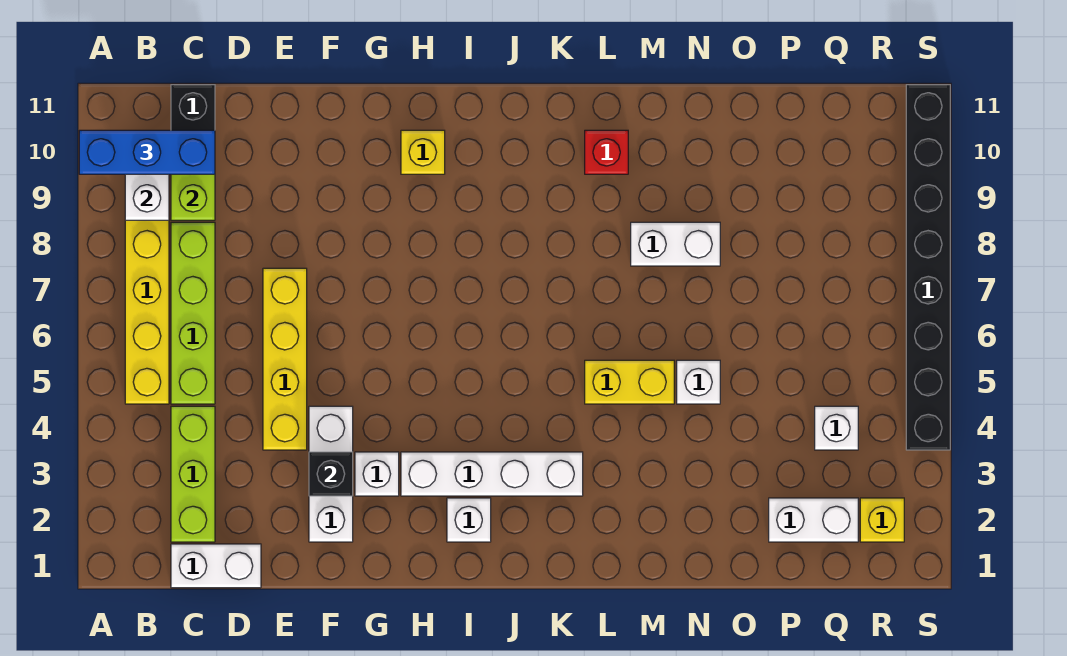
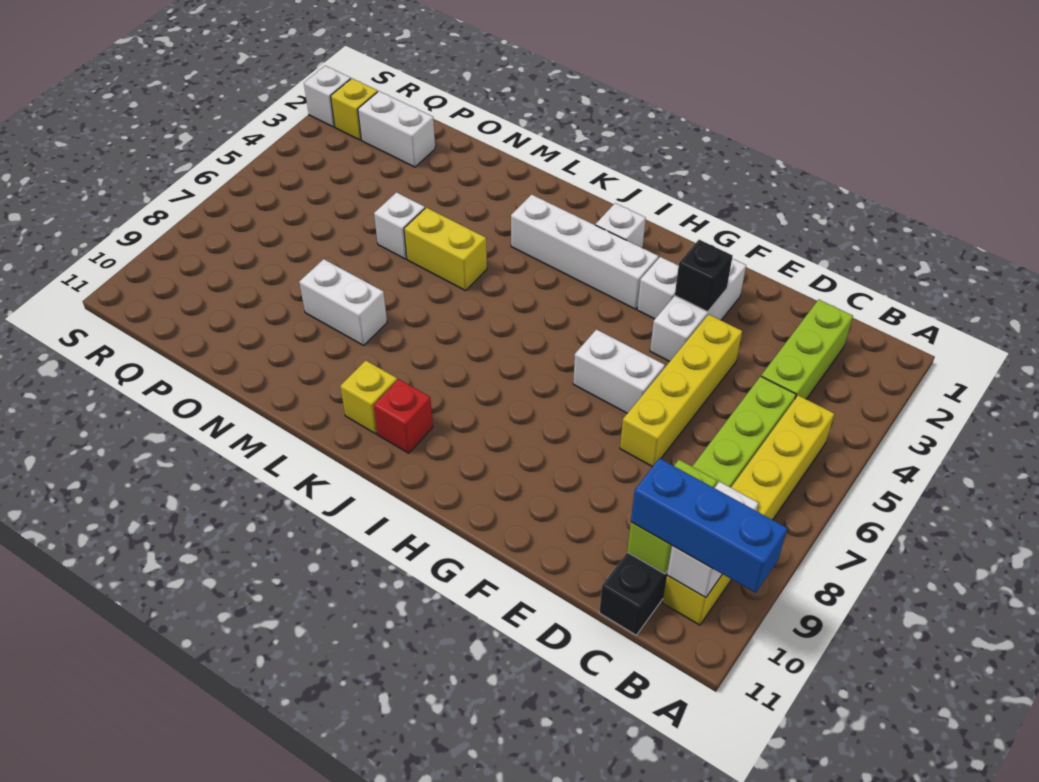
white 1x2 brick [171,544,261,588] -> white 1x2 brick moved to [573,329,665,413]
yellow 1x1 brick [401,130,445,174] -> yellow 1x1 brick moved to [340,360,397,434]
red 1x1 brick [585,130,628,174] -> red 1x1 brick moved to [373,379,433,453]
white 1x1 brick [815,406,858,450] -> white 1x1 brick moved to [304,66,351,127]
black 1x8 brick [906,85,950,450] -> none

